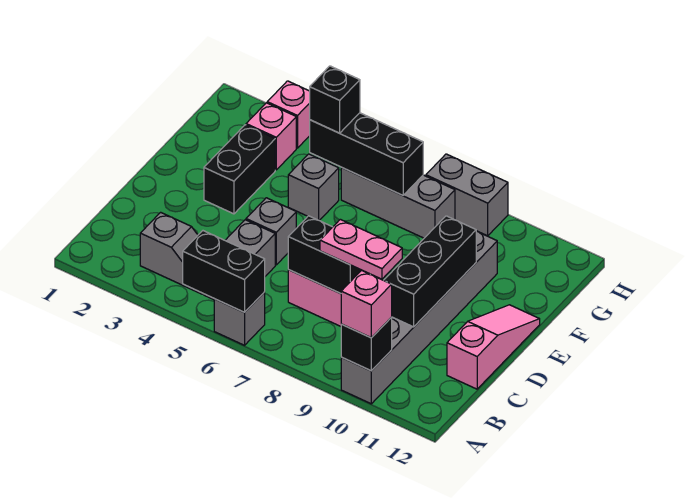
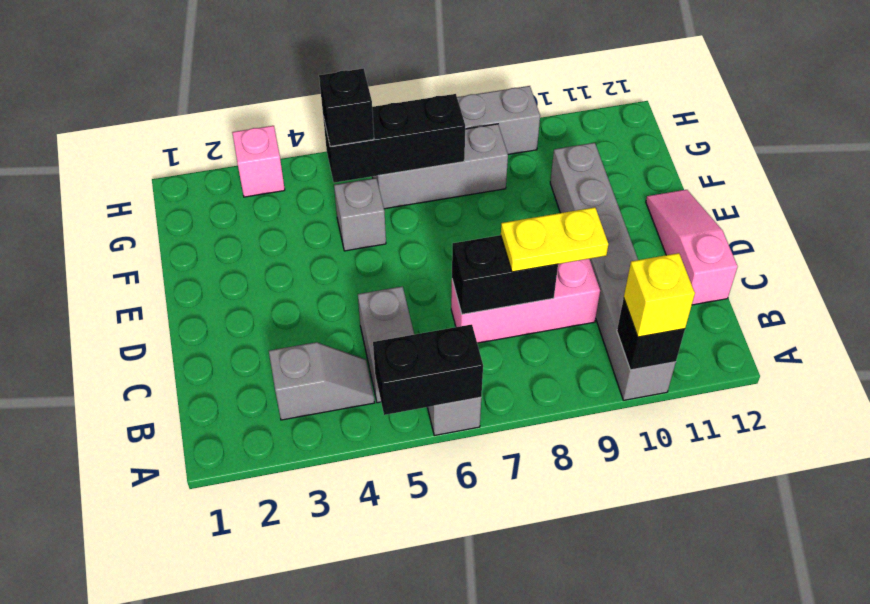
pink 1x1 brick [341,271,392,338] -> yellow 1x1 brick [624,253,695,337]
pink 1x2 plate [320,219,402,279] -> yellow 1x2 plate [501,207,608,272]
black 1x3 brick [384,216,476,327] -> none
grey 1x1 brick [246,198,296,265] -> none
black 1x2 brick [204,125,275,214] -> none
pink 1x1 brick [246,103,296,170] -> none

